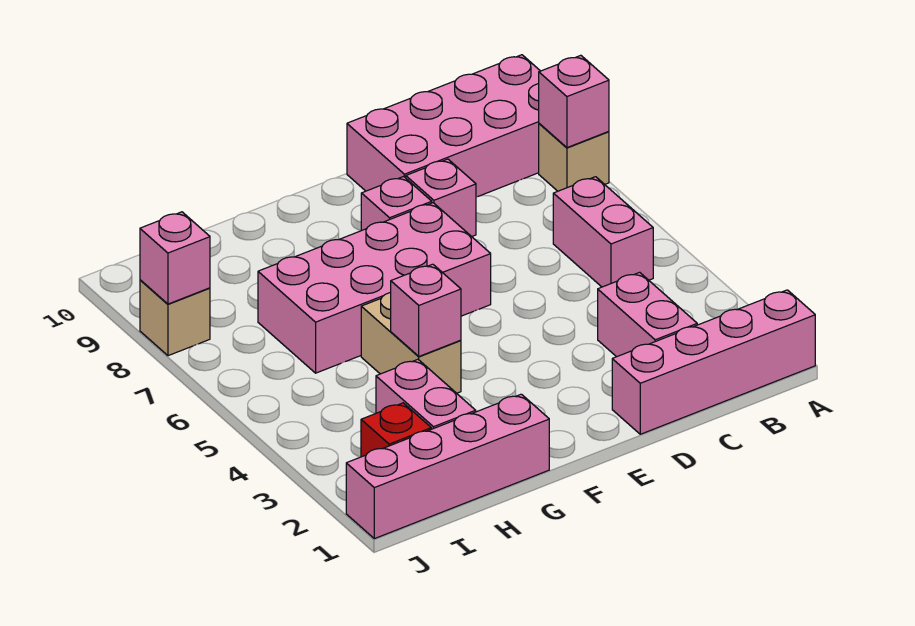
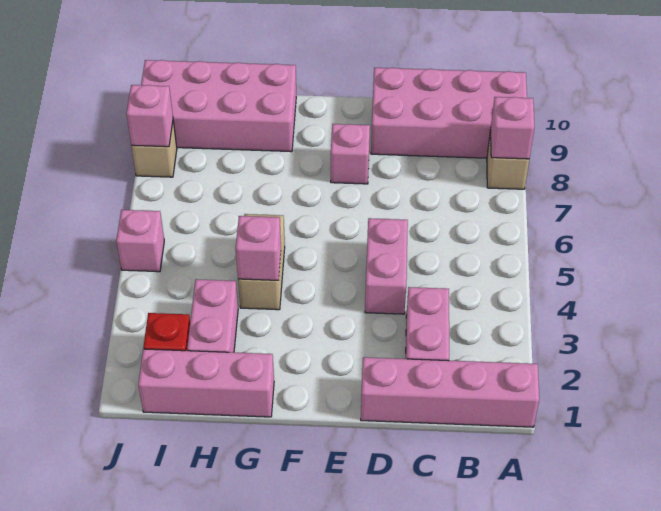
pink 1x2 brick [553,177,653,287] -> pink 1x2 brick moved to [365,218,408,314]
pink 1x1 brick [406,159,476,237] -> pink 1x1 brick moved to [116,210,164,272]
pink 2x4 brick [258,203,491,373] -> pink 2x4 brick moved to [141,60,296,152]
pink 1x4 brick [346,394,549,539] -> pink 1x3 brick [138,349,274,417]

